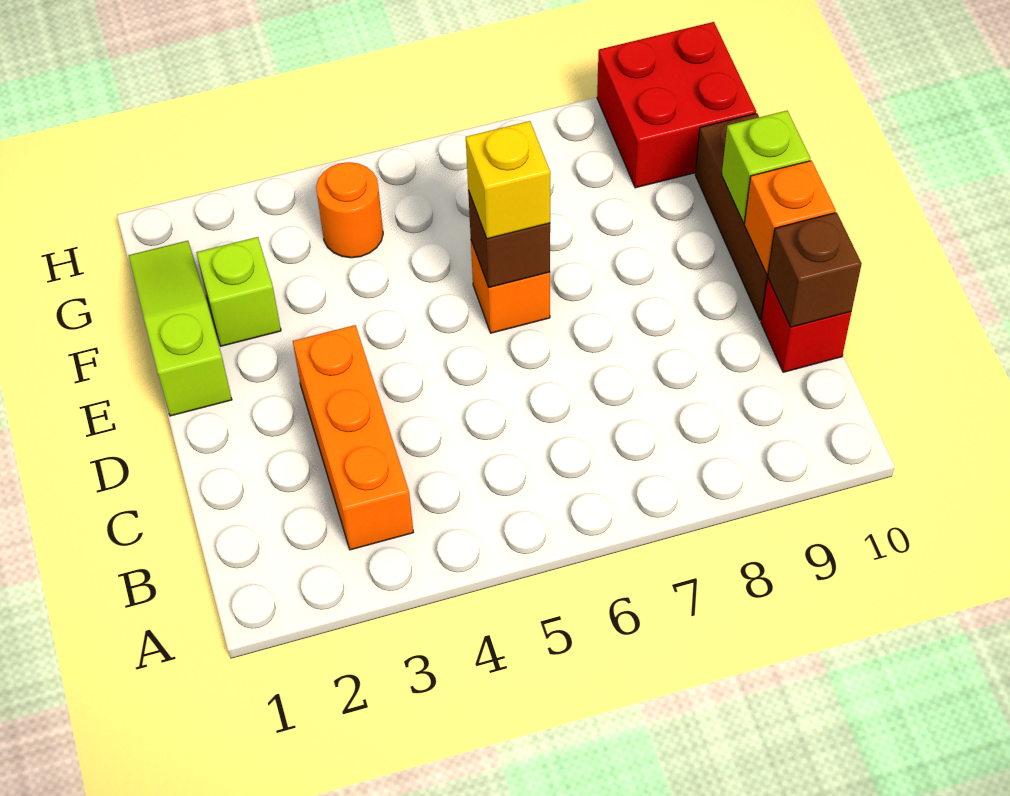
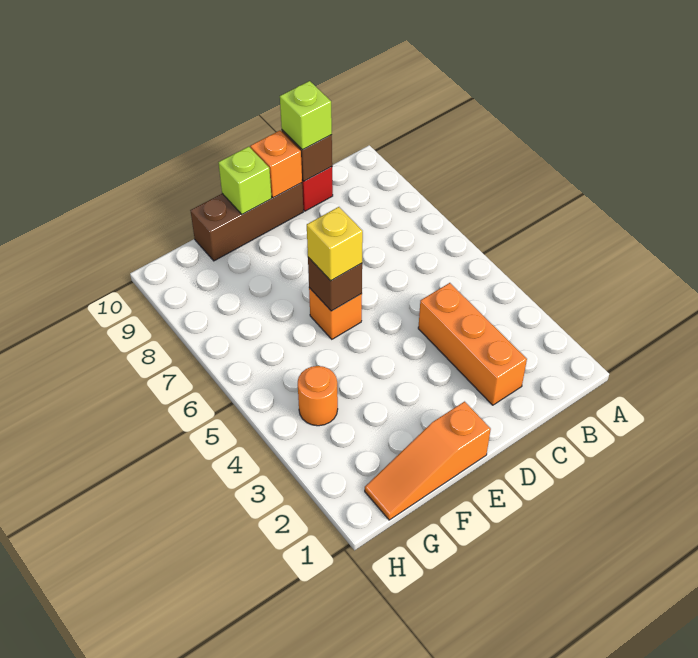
orange 1x3 brick [293,325,414,550] -> orange 1x3 brick turned to [418,283,527,405]
lime 1x3 slope [129,241,232,416] -> orange 1x3 slope [365,402,491,520]
lime 1x1 brick [196,237,281,346] -> lime 1x1 brick moved to [280,81,332,150]
red 2x2 brick [597,22,756,188] -> none

